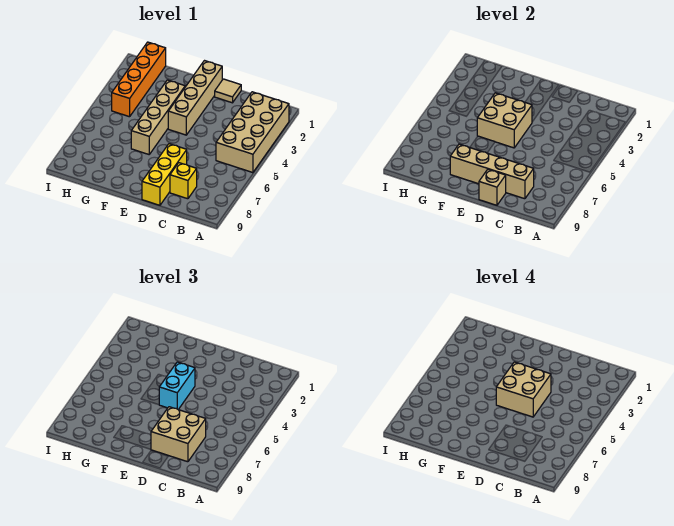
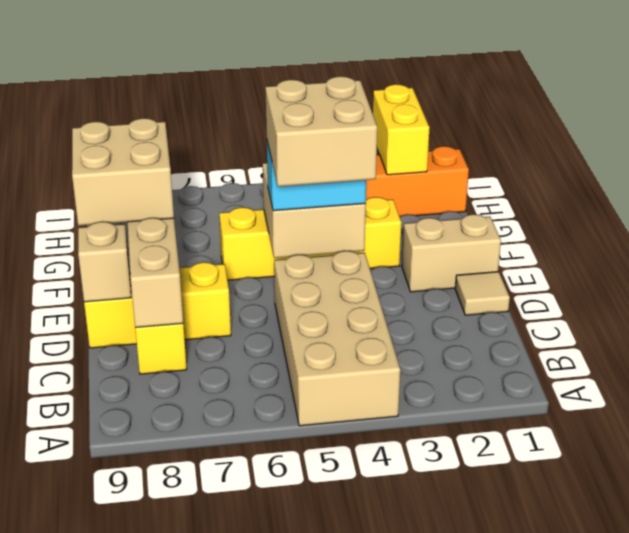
tan 2x4 brick [216,92,289,173] -> tan 2x4 brick turned to [274,251,400,426]
tan 2x2 brick [151,407,206,462] -> tan 2x2 brick moved to [72,118,174,226]
tan 1x4 brick [168,61,222,135] -> tan 1x2 brick [402,214,501,292]
tan 1x4 brick [131,80,185,154] -> yellow 1x4 brick [219,197,401,280]
none -> yellow 1x2 brick [373,84,430,175]

